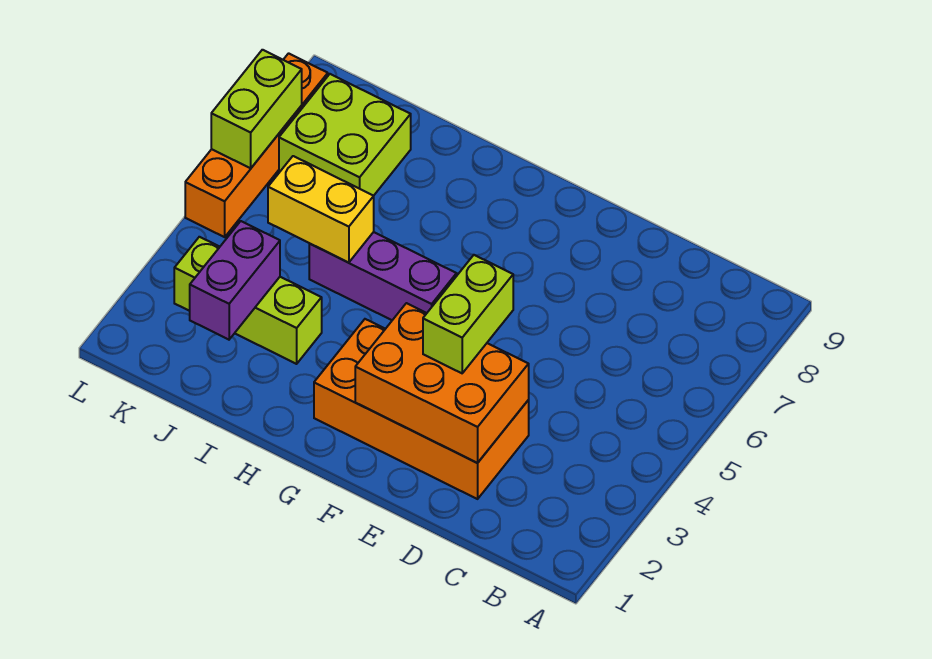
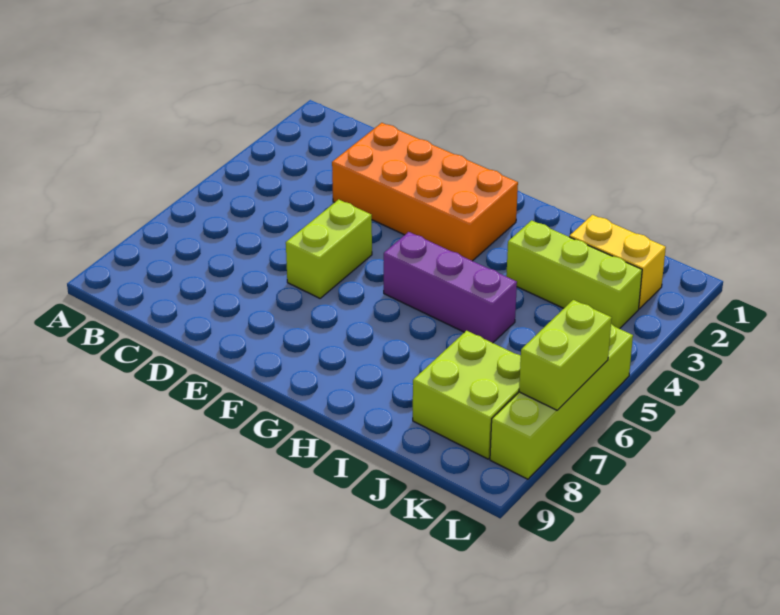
orange 2x3 brick [355,303,529,463] -> none
lime 1x2 brick [423,255,513,373] -> lime 1x2 brick moved to [286,199,372,298]
yellow 1x2 brick [268,156,374,263] -> yellow 1x2 brick moved to [569,215,666,309]
purple 1x2 brick [190,221,280,340] -> none
orange 1x4 brick [185,53,328,237] -> lime 1x4 brick [490,324,633,479]

